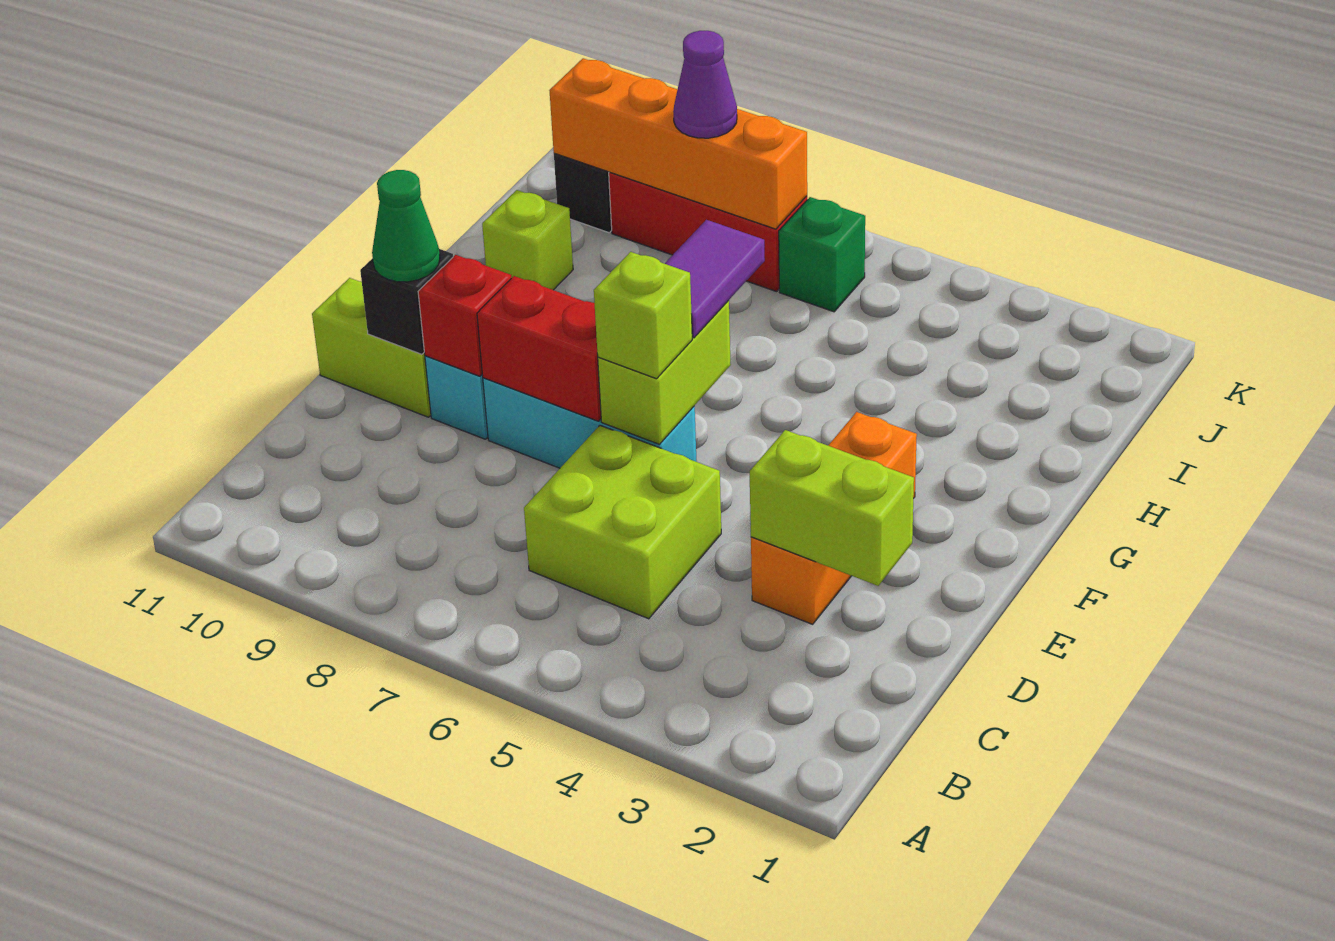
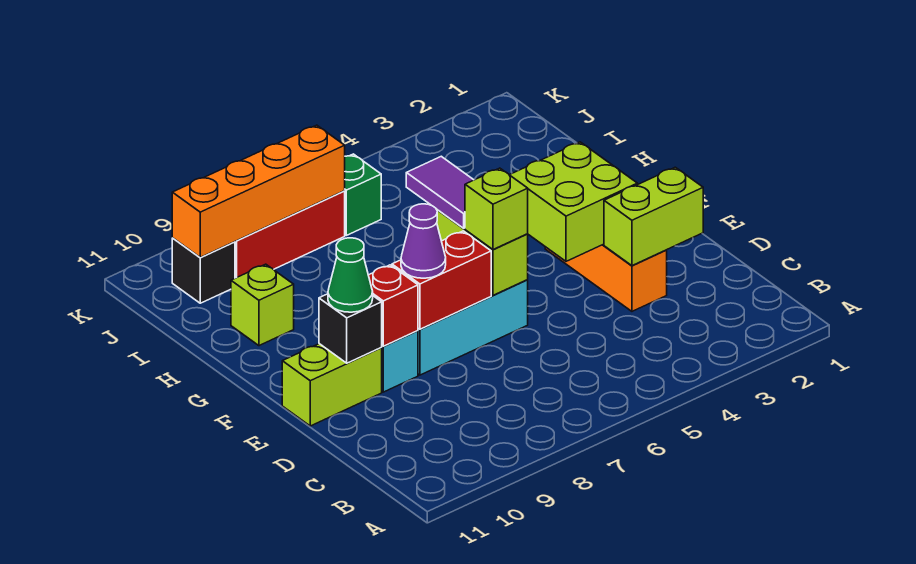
lime 2x2 brick [524,425,721,619] -> lime 2x2 brick moved to [510,142,637,261]
purple 1x1 cone [673,31,737,138] -> purple 1x1 cone moved to [401,204,446,278]

